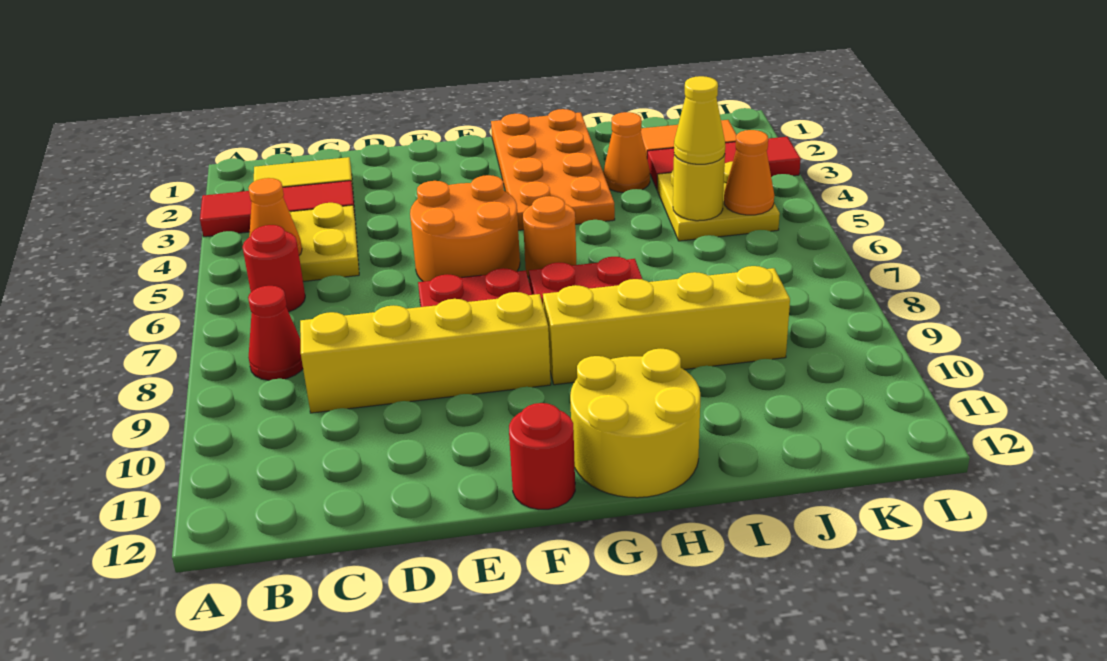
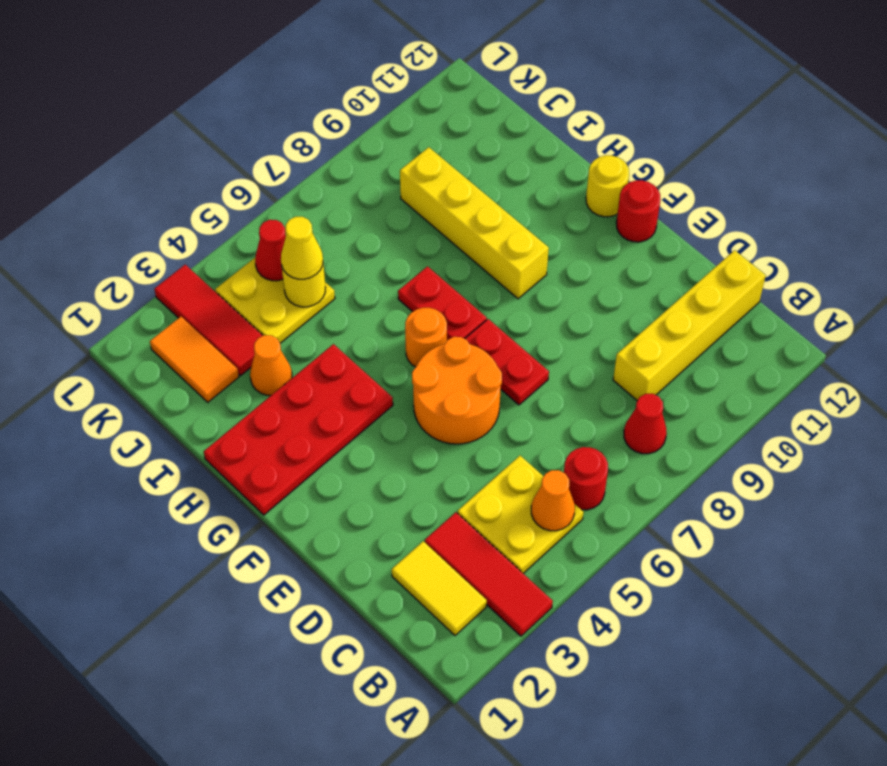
yellow 1x4 brick [300,292,551,413] -> yellow 1x4 brick turned to [613,250,766,401]
orange 2x4 plate [491,109,615,230] -> red 2x4 plate [204,344,393,515]
yellow 2x2 round brick [570,349,700,498] -> yellow 1x1 round brick [586,155,629,217]
orange 1x1 cone [724,130,774,215] -> red 1x1 cone [255,220,286,281]

